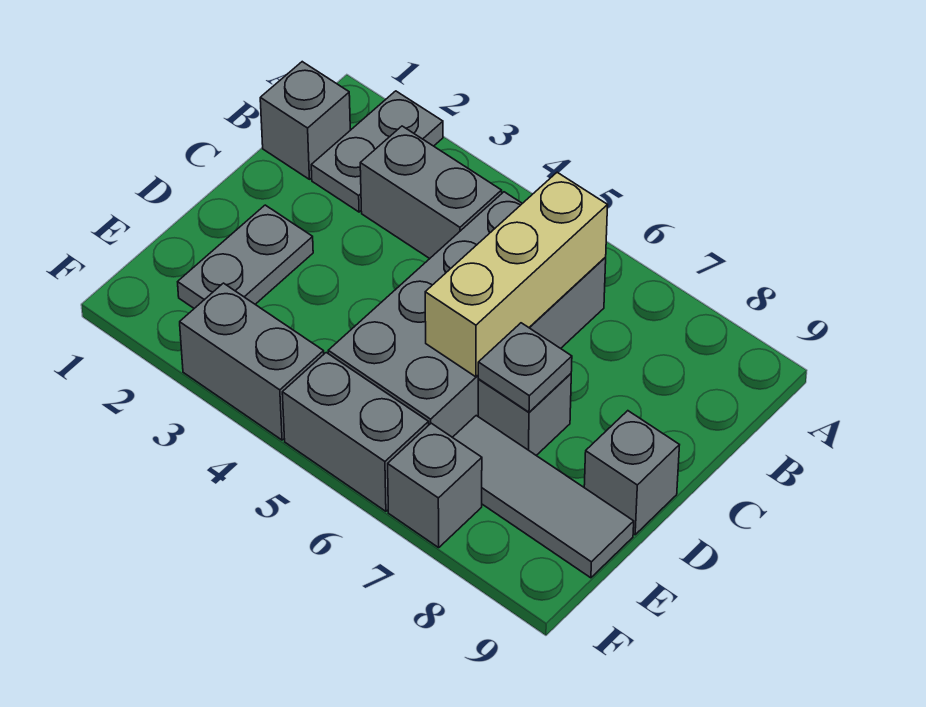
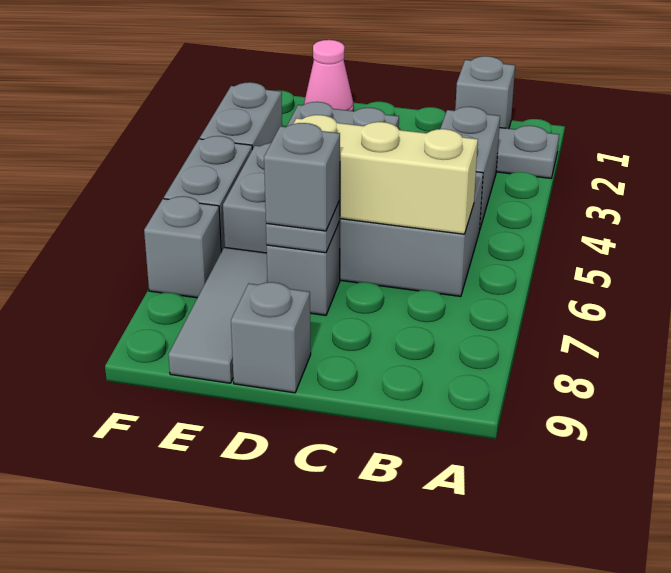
none -> grey 1x1 brick [264,123,340,231]
none -> pink 1x1 cone [304,40,353,111]

